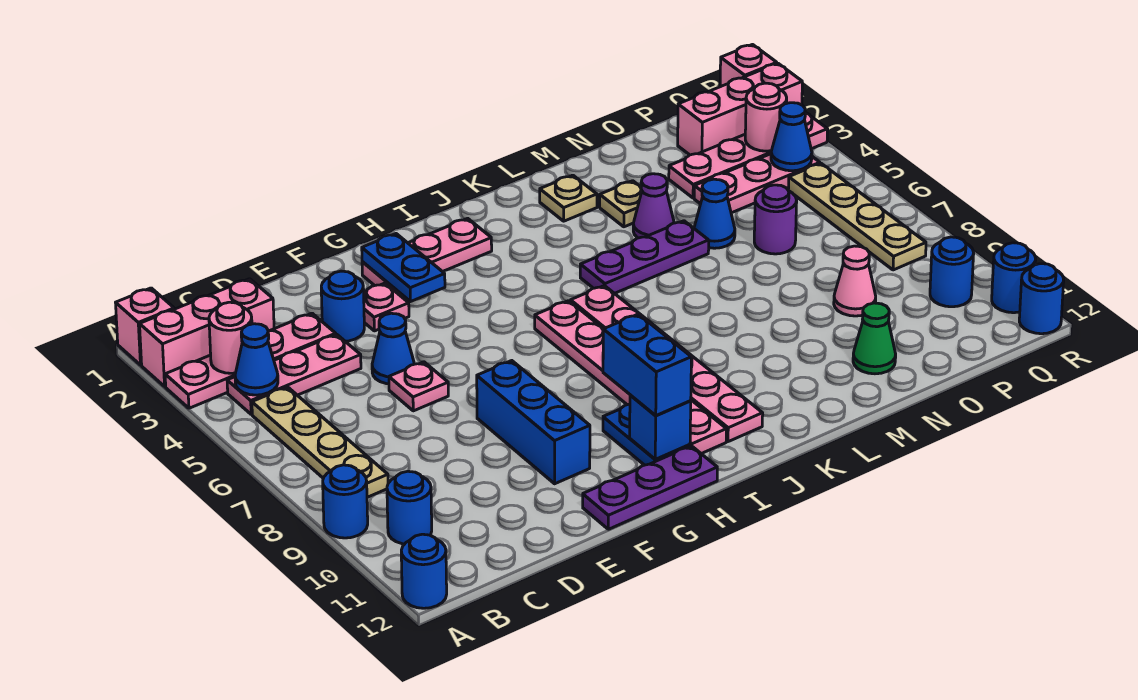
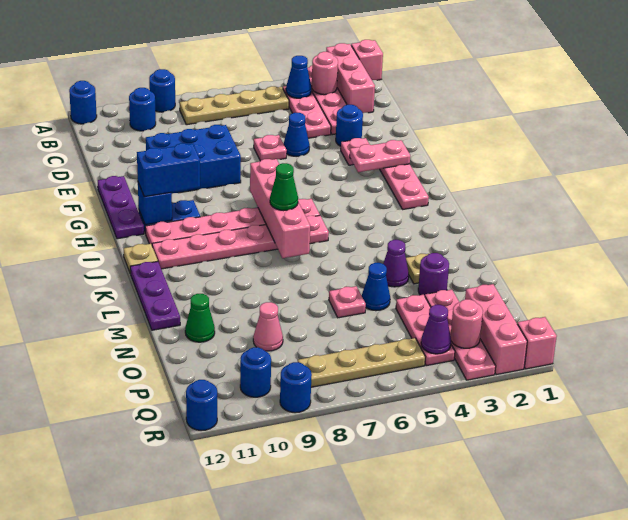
blue 1x3 brick [477,361,590,484] -> blue 2x3 brick [146,125,241,193]
blue 1x2 plate [362,234,445,301] -> pink 1x2 plate [350,140,410,172]
none -> pink 1x4 brick [250,159,310,258]
none -> green 1x1 cone [270,163,298,211]
purple 1x3 plate [580,221,709,293] -> purple 1x3 plate moved to [130,261,180,330]
tan 1x1 plate [540,175,597,221] -> tan 1x1 plate moved to [124,244,158,274]
none -> pink 1x1 plate [329,286,366,318]
purple 1x1 round brick [754,185,797,254] -> purple 1x1 round brick moved to [418,253,449,296]
blue 1x1 cone [771,103,812,171] -> purple 1x1 cone [421,305,451,354]
blue 1x1 round brick [992,243,1036,313] -> blue 1x1 round brick moved to [280,362,312,413]

